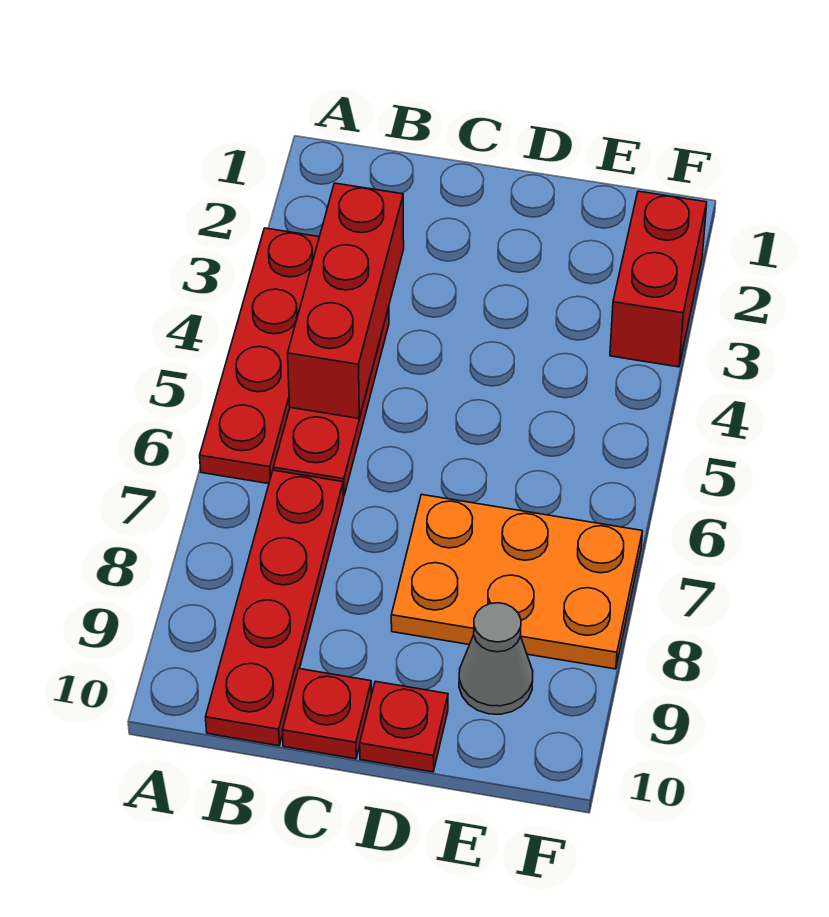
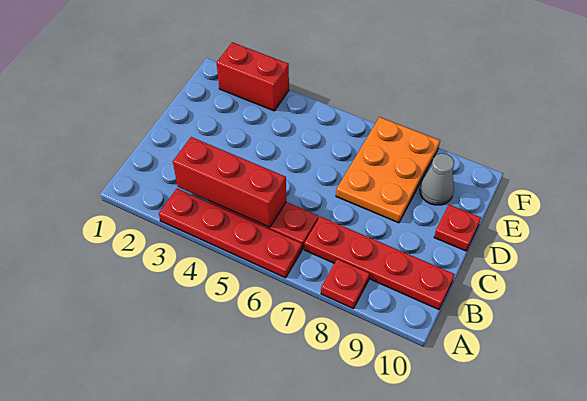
red 1x1 plate [282,669,372,759] -> red 1x1 plate moved to [321,259,370,309]

